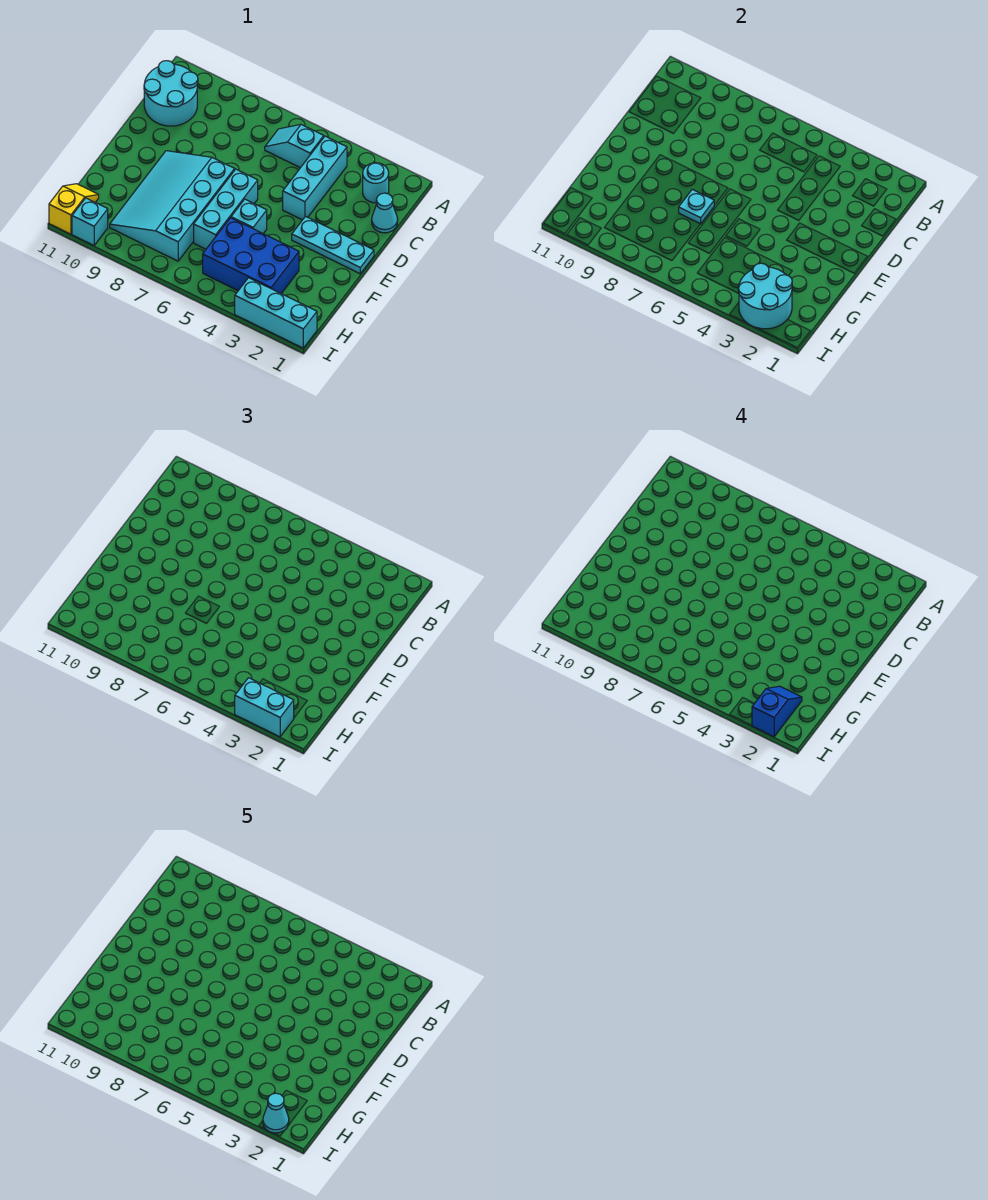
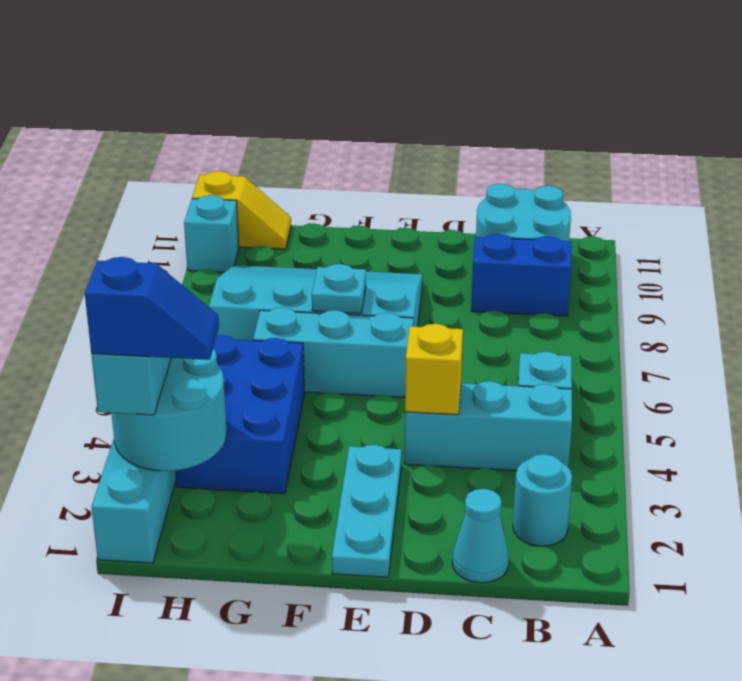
none -> blue 1x2 brick [471,234,571,316]
none -> yellow 1x1 brick [405,324,463,415]
cyan 1x1 brick [231,199,267,234] -> none
cyan 1x1 cone [263,1093,289,1133] -> none

